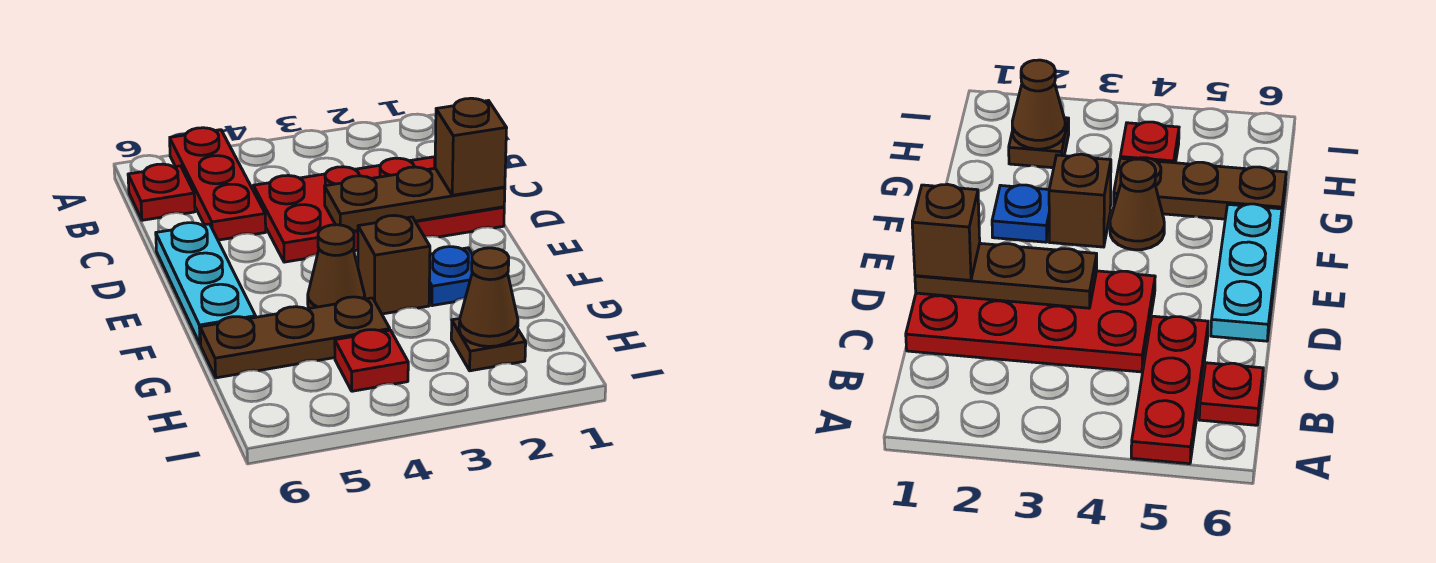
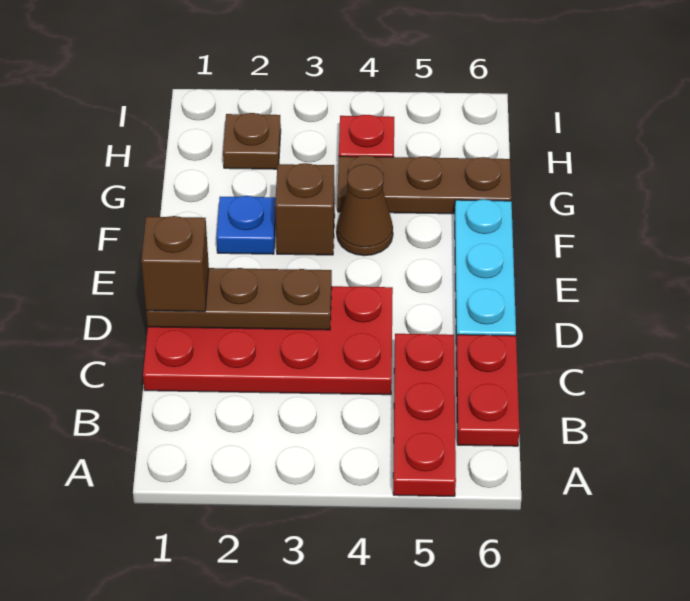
red 1x1 plate [128,164,195,220] -> red 1x2 plate [456,335,519,446]
brown 1x1 cone [459,248,518,346] -> none

